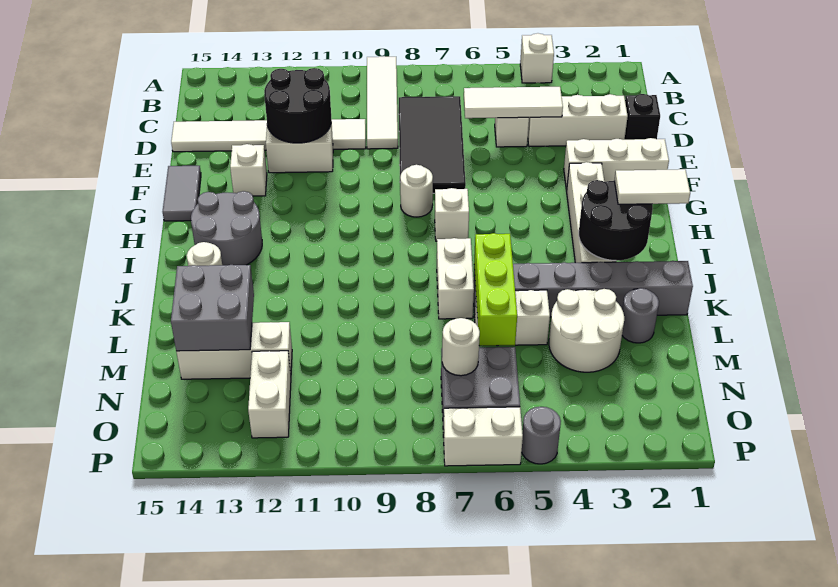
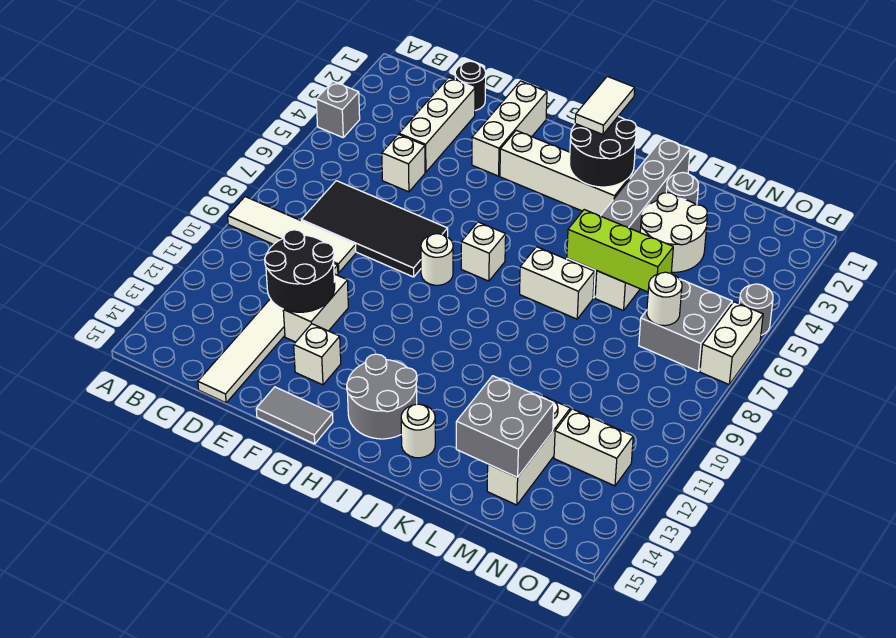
white 1x1 brick [520,33,554,83] -> grey 1x1 brick [316,81,360,137]
black 1x1 brick [625,94,660,140] -> black 1x1 round brick [455,61,486,111]
white 1x3 tile [464,87,563,118] -> none

